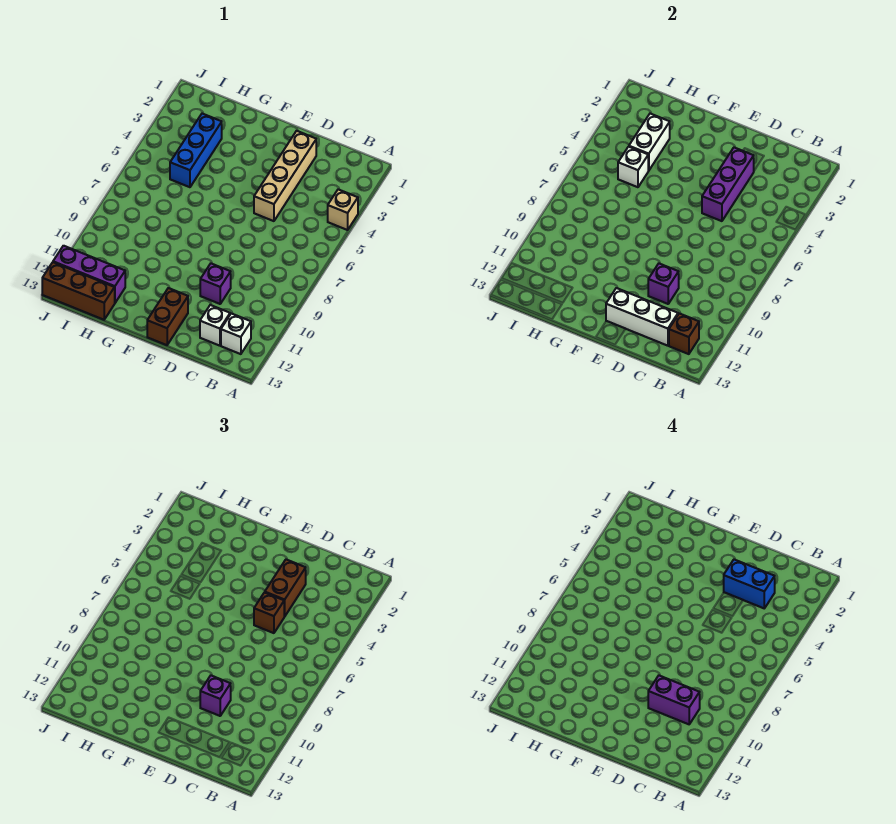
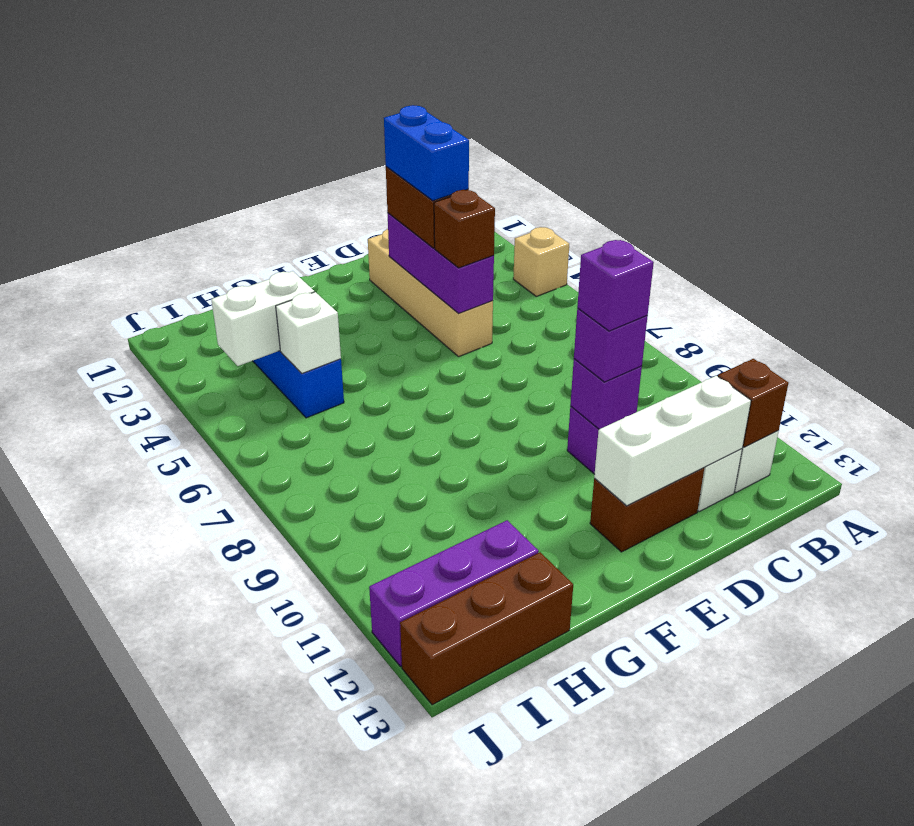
blue 1x2 brick [724,560,775,608] -> blue 1x2 brick turned to [384,105,469,201]
purple 1x2 brick [648,676,700,724] -> purple 1x1 brick [577,240,654,331]
brown 1x2 brick [147,288,188,345] -> brown 1x2 brick turned to [590,468,704,552]
white 1x2 brick [629,114,670,171] -> white 1x2 brick turned to [211,271,314,366]

